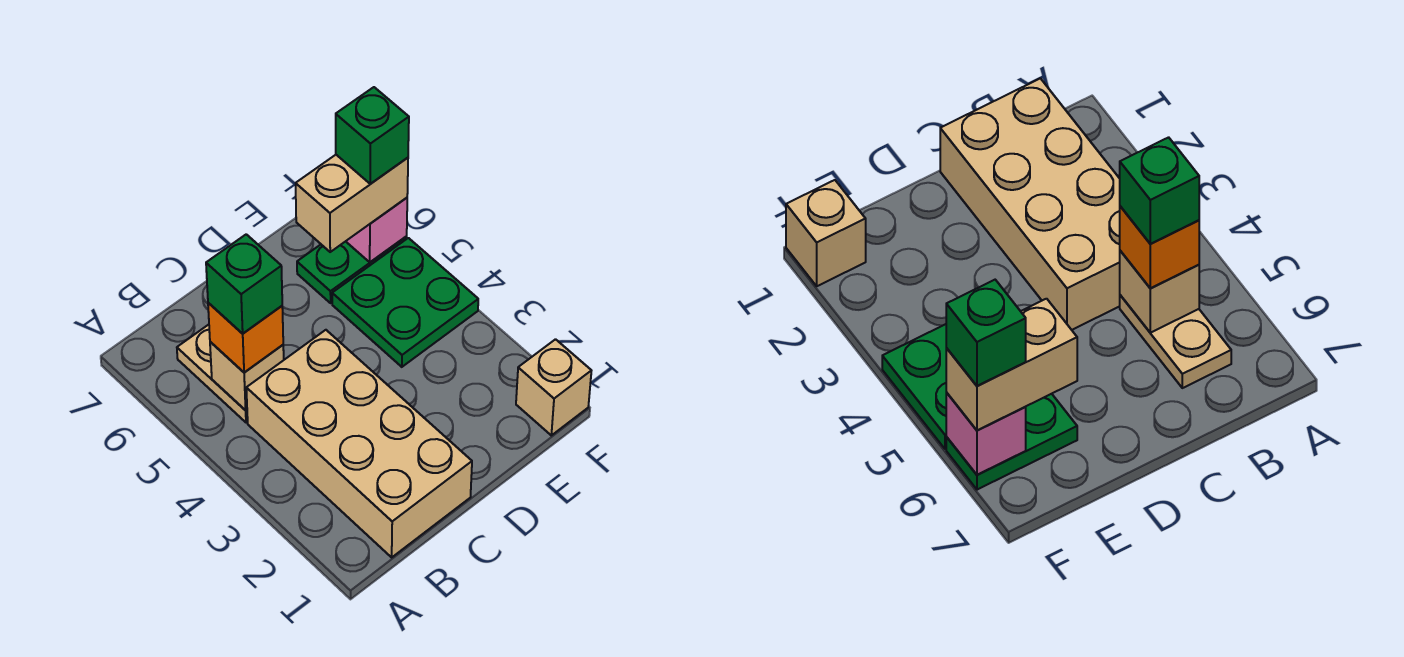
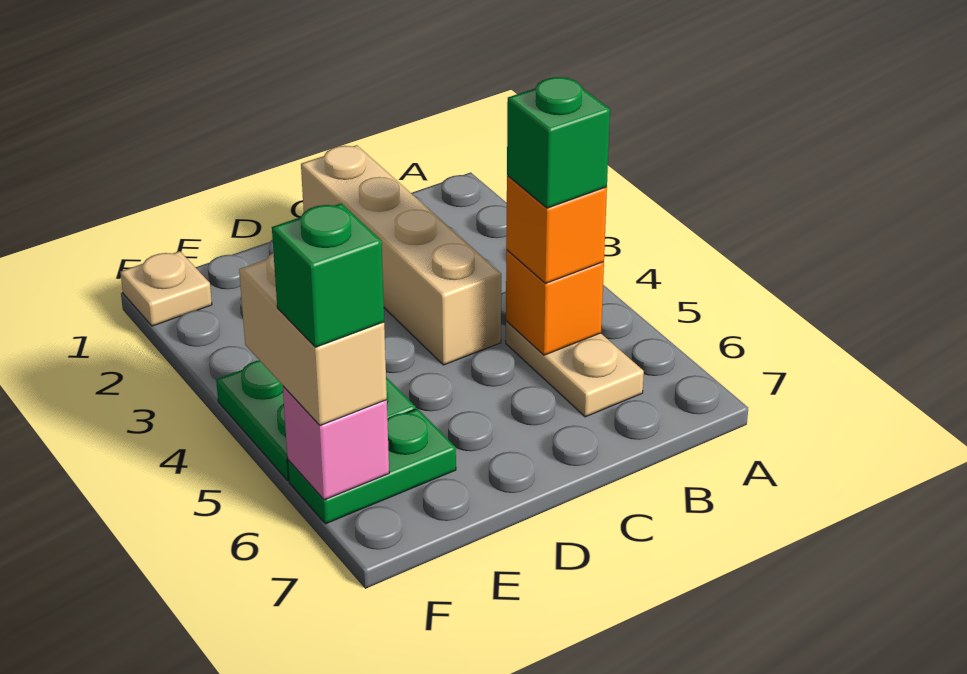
tan 2x4 brick [246,330,472,557] -> tan 1x4 brick [301,145,501,365]
tan 1x1 brick [210,342,284,410] -> orange 1x1 brick [506,250,604,355]
tan 1x2 brick [296,155,408,252] -> tan 1x2 brick turned to [239,253,387,426]
tan 1x1 brick [516,339,591,435] -> tan 1x1 plate [120,251,212,326]

